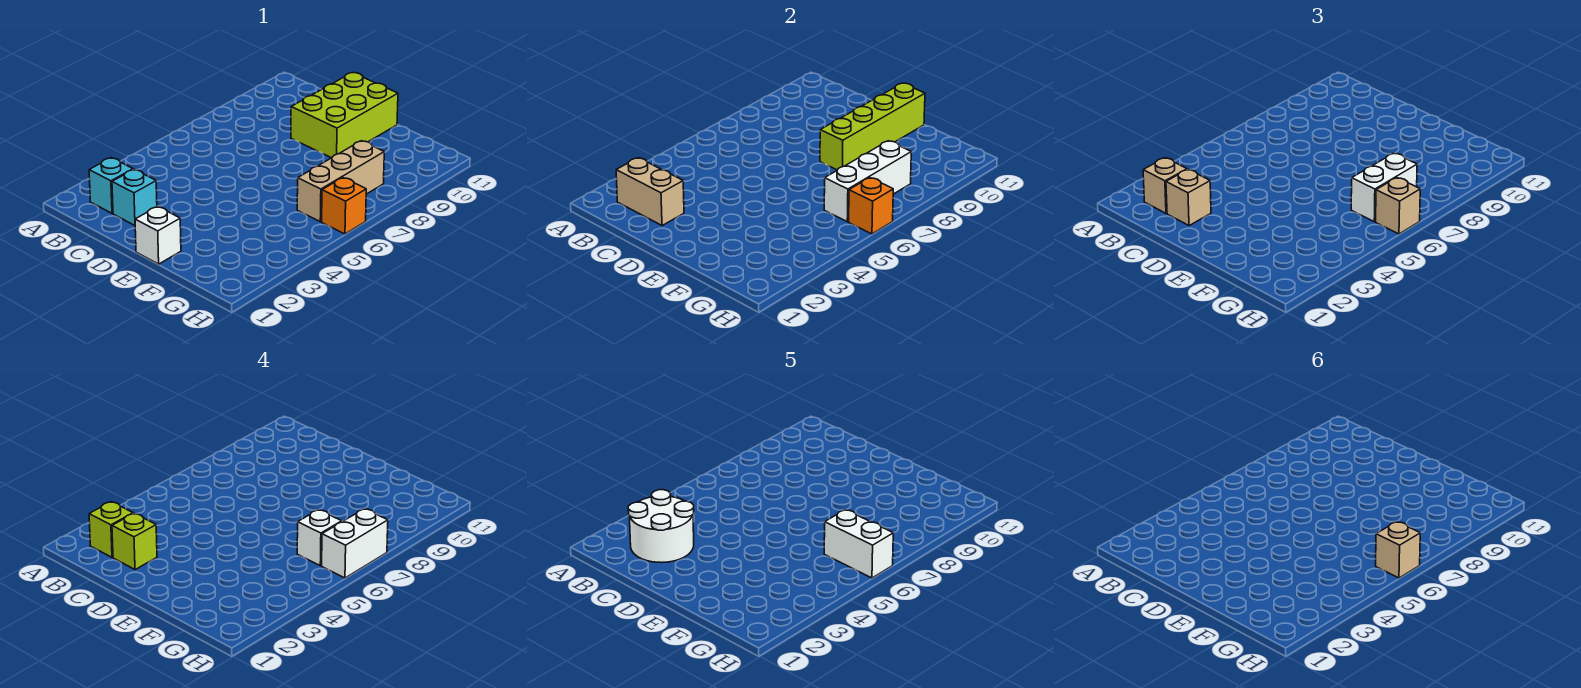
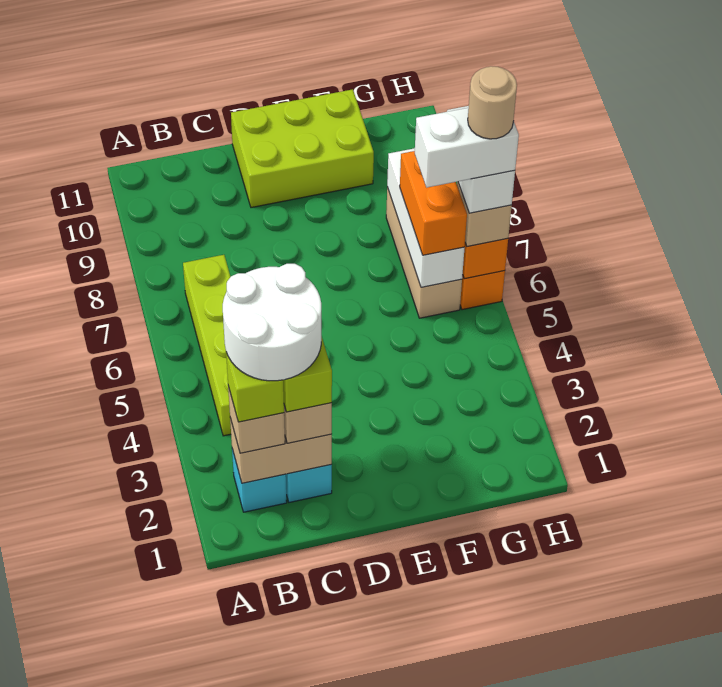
lime 2x3 brick [291,73,398,158] -> lime 2x3 brick turned to [231,89,374,208]
white 1x1 brick [135,206,181,264] -> none
lime 1x4 brick [820,83,925,170] -> lime 1x4 brick moved to [183,255,231,436]
white 1x2 brick [1351,153,1417,222] -> orange 1x2 brick [400,151,467,255]
white 1x1 brick [297,510,342,566] -> none
tan 1x1 brick [1376,522,1420,578] -> tan 1x1 round brick [468,66,517,139]

